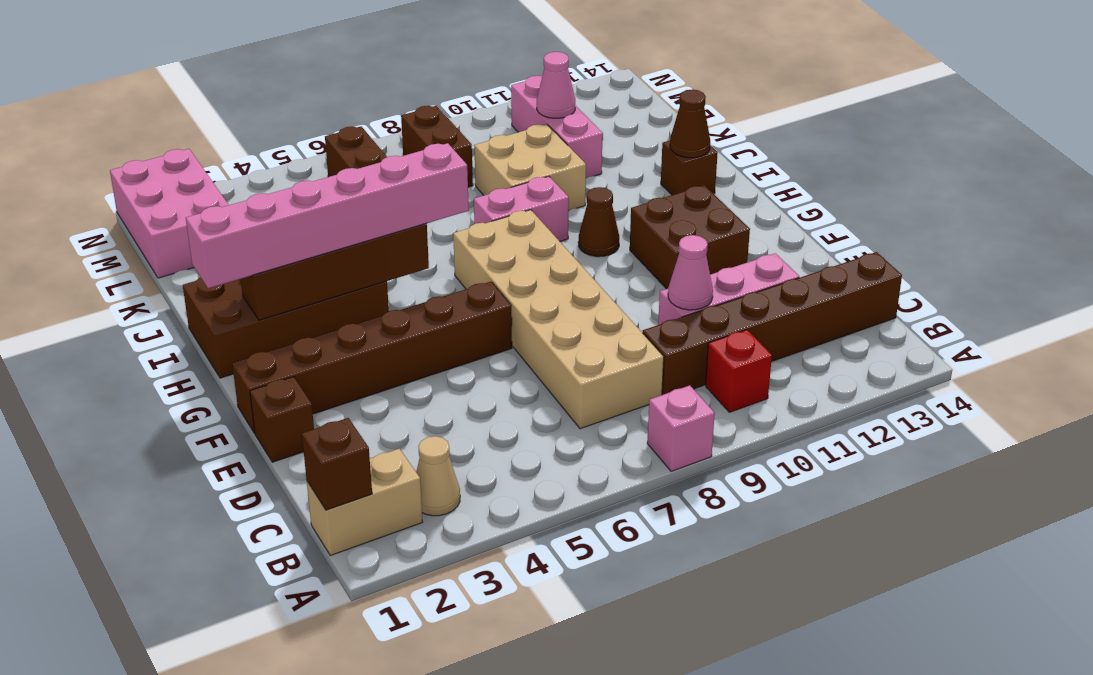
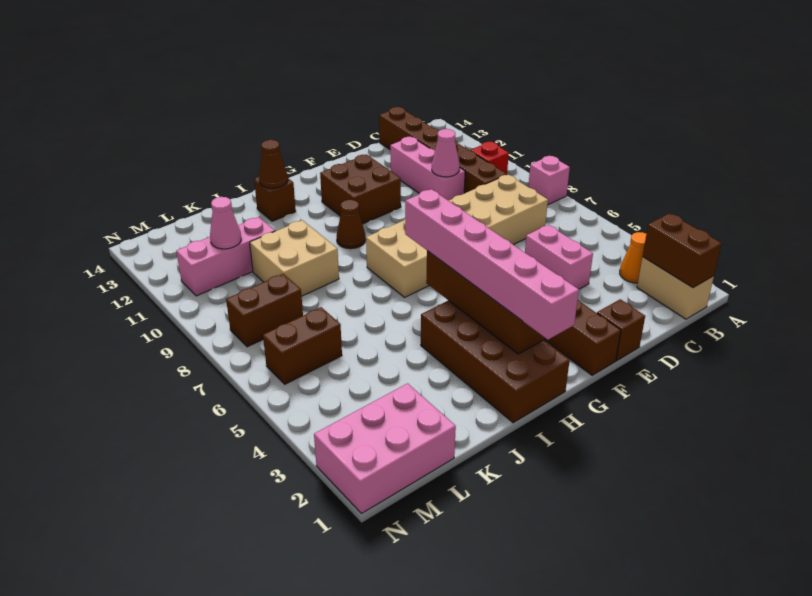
brown 1x1 brick [302,418,372,510] -> brown 1x2 brick [643,213,722,288]
tan 1x1 cone [416,436,460,516] -> orange 1x1 cone [620,232,646,283]
pink 1x2 brick [474,176,569,241] -> pink 1x2 brick moved to [525,225,593,289]

